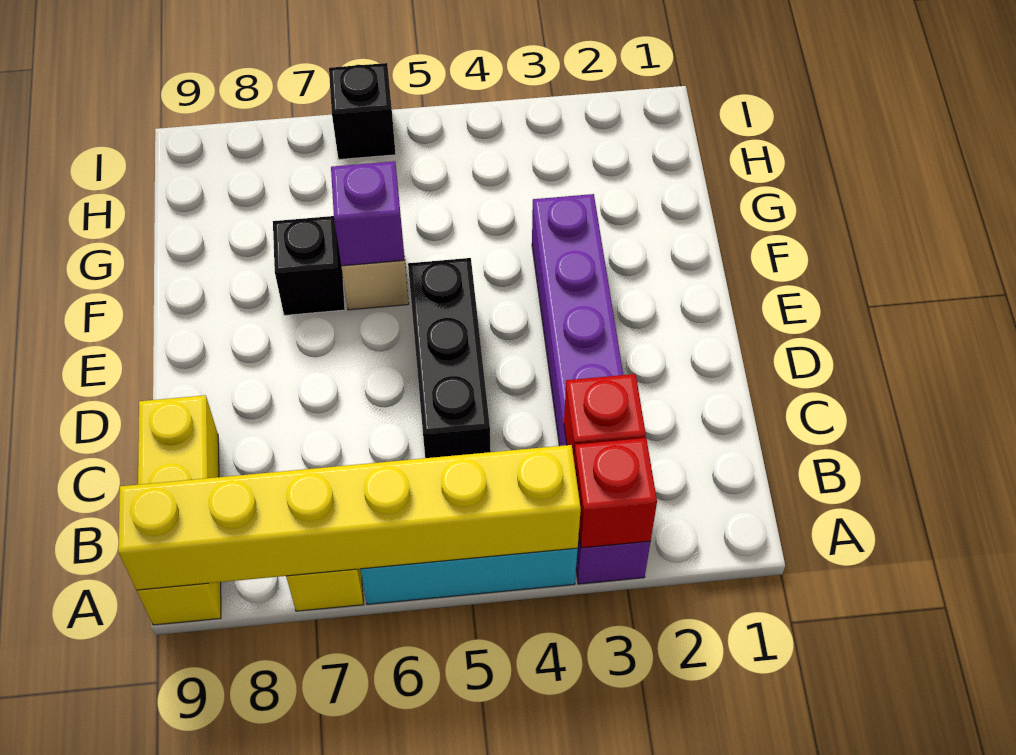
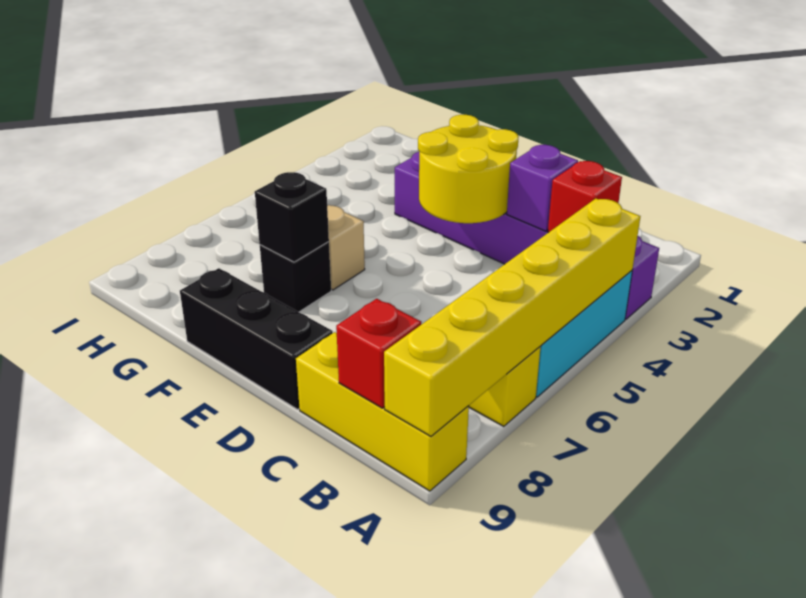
red 1x1 brick [574,438,657,548] -> red 1x1 brick moved to [336,299,421,408]
black 1x3 brick [408,258,491,458] -> black 1x3 brick moved to [180,268,333,409]
none -> yellow 2x2 round brick [418,115,519,223]
purple 1x1 brick [331,161,404,266] -> purple 1x1 brick moved to [507,145,578,231]
black 1x1 brick [329,63,396,159] -> black 1x1 brick moved to [255,172,329,262]

